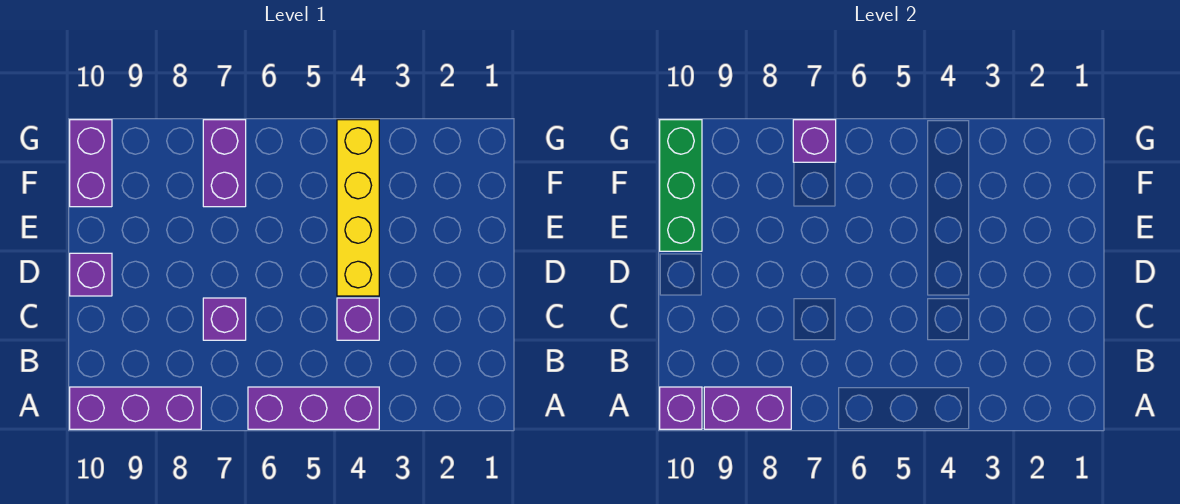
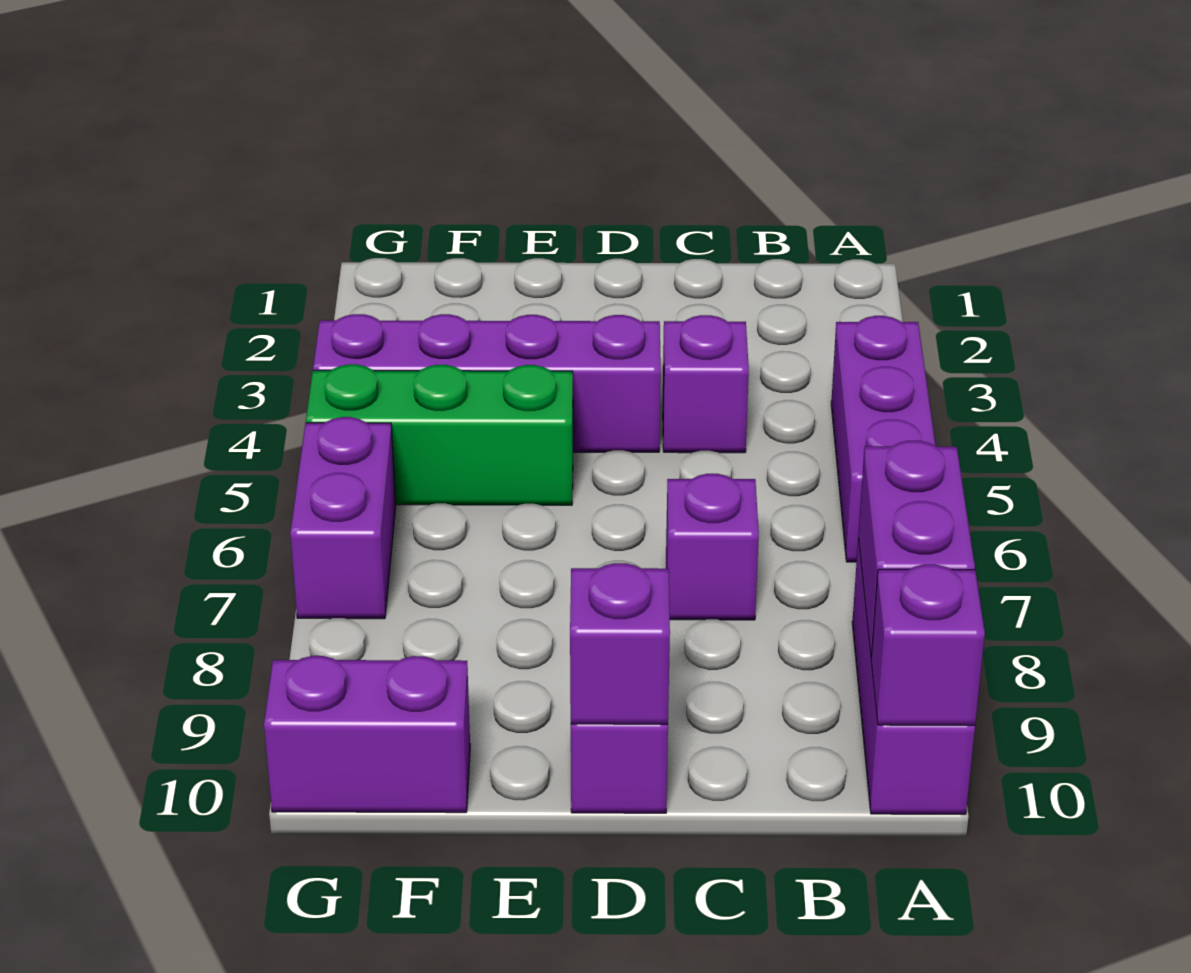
yellow 1x4 brick [337,120,379,296] -> purple 1x4 brick [313,314,661,452]
green 1x3 brick [660,120,702,251] -> green 1x3 brick moved to [306,364,573,505]
purple 1x2 brick [203,120,246,207] -> purple 1x2 brick turned to [290,417,396,619]
purple 1x1 brick [793,120,836,162] -> purple 1x1 brick moved to [570,563,670,724]

